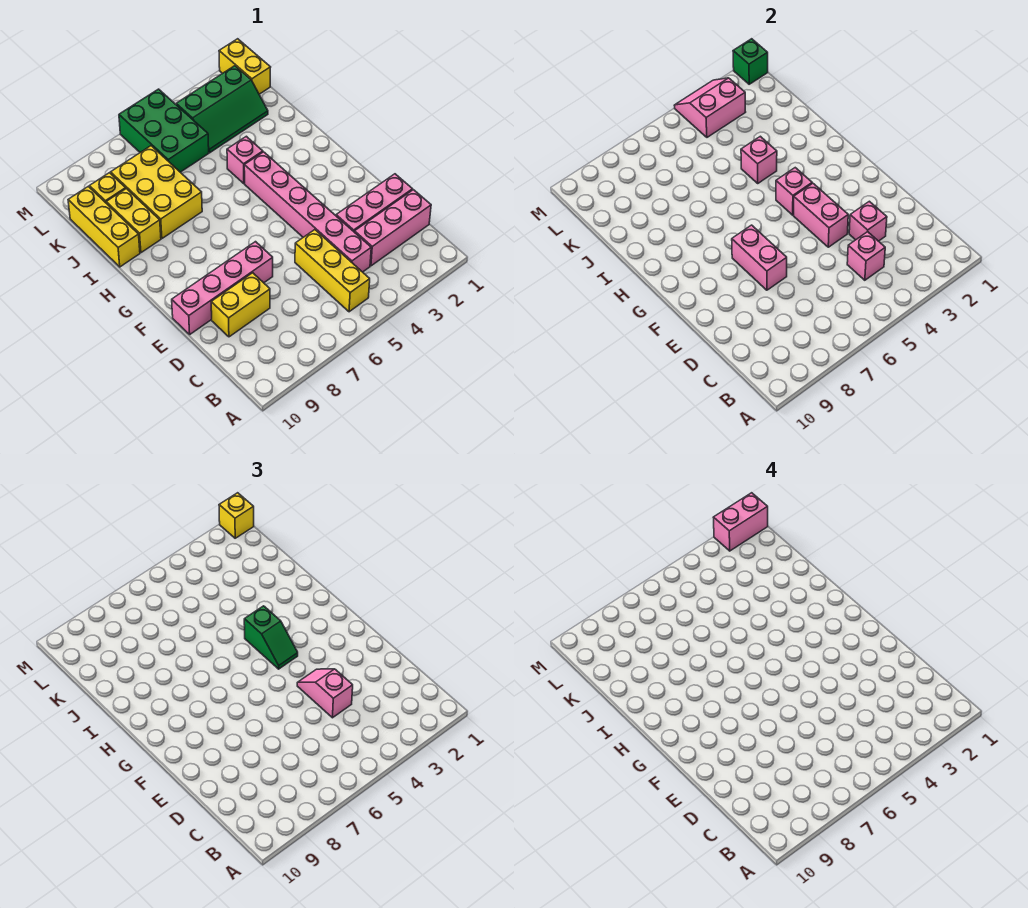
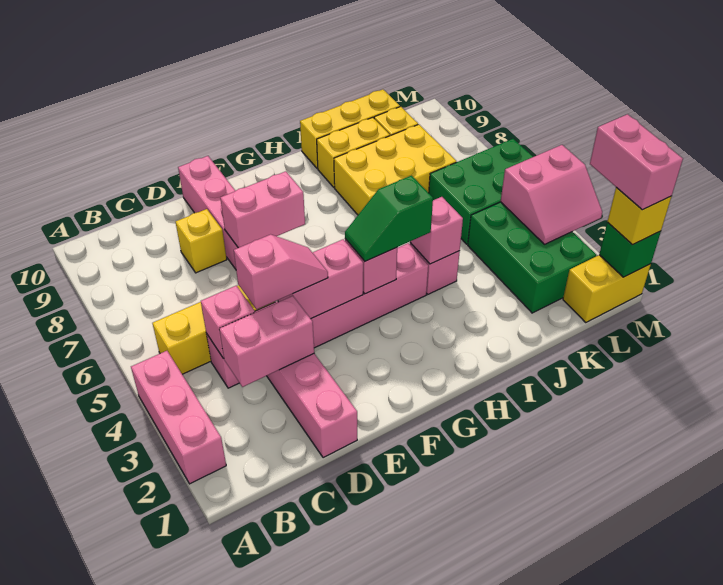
pink 1x3 brick [355,190,431,266] -> pink 1x3 brick moved to [131,351,226,484]
pink 1x1 brick [849,201,887,241] -> pink 1x2 brick [219,296,314,387]
yellow 1x2 brick [211,273,270,337] -> yellow 1x1 brick [176,209,227,273]
green 2x3 slope [176,66,268,153] -> green 2x3 brick [468,202,596,313]
pink 2x2 slope [674,78,745,137] -> pink 2x2 slope turned to [501,145,602,244]

